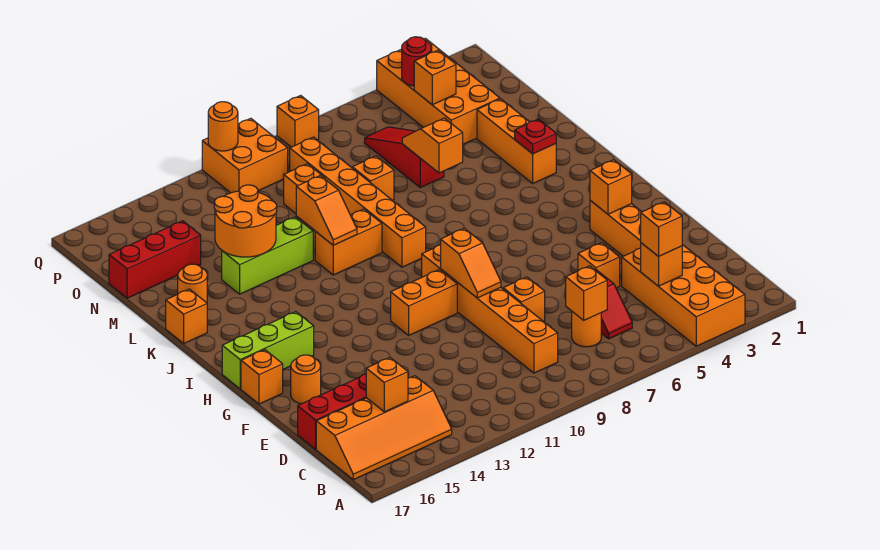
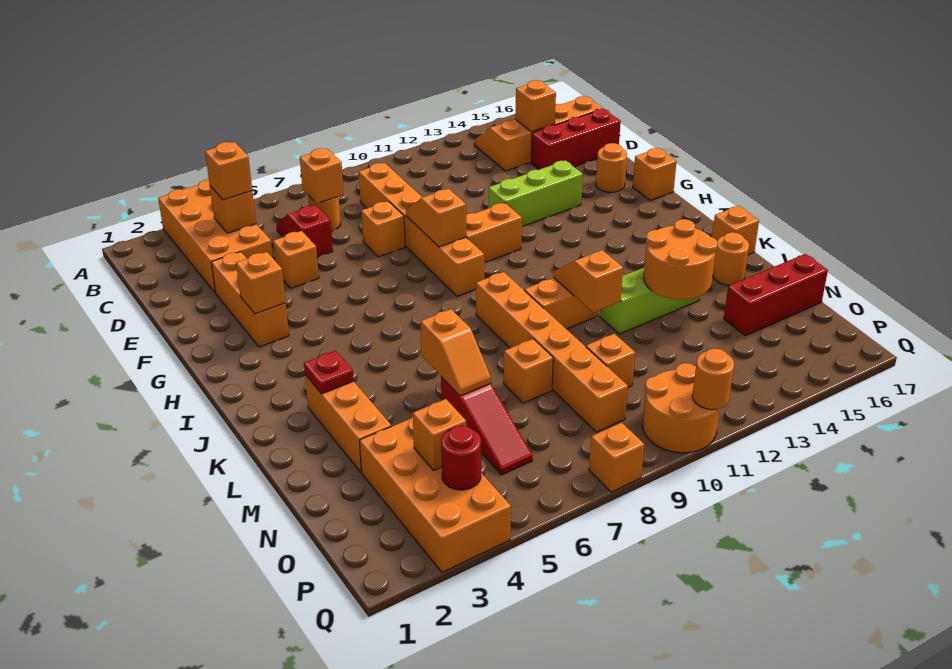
lime 1x3 brick [222,312,314,389] -> lime 1x3 brick moved to [488,160,583,226]
orange 2x2 brick [202,118,288,193] -> orange 2x2 round brick [642,363,720,453]

